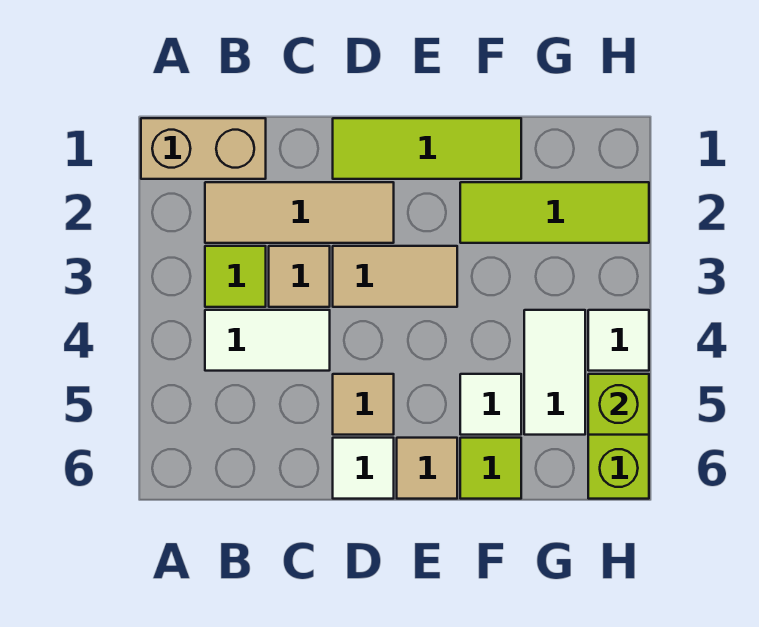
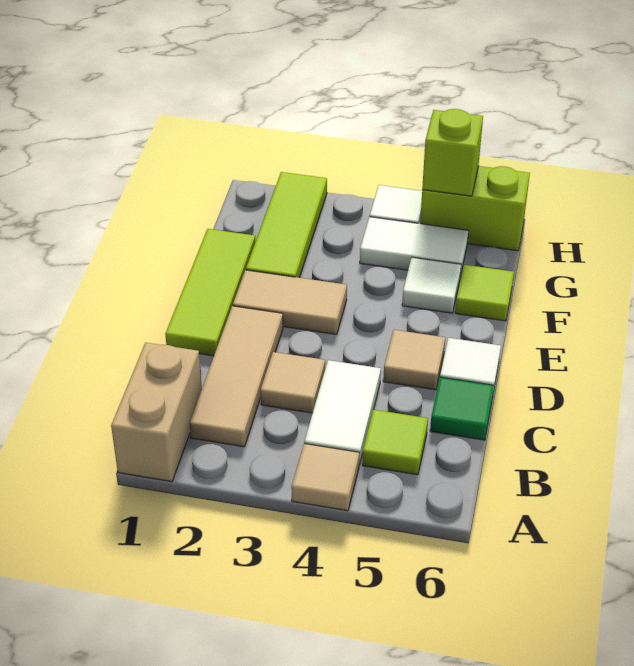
lime 1x1 tile [205,246,266,307] -> lime 1x1 tile moved to [362,410,428,475]
none -> green 1x1 tile [430,377,494,440]
tan 1x2 tile [333,246,457,307] -> tan 1x2 tile turned to [233,270,347,334]
tan 1x1 tile [397,438,457,499] -> tan 1x1 tile moved to [291,444,359,511]

